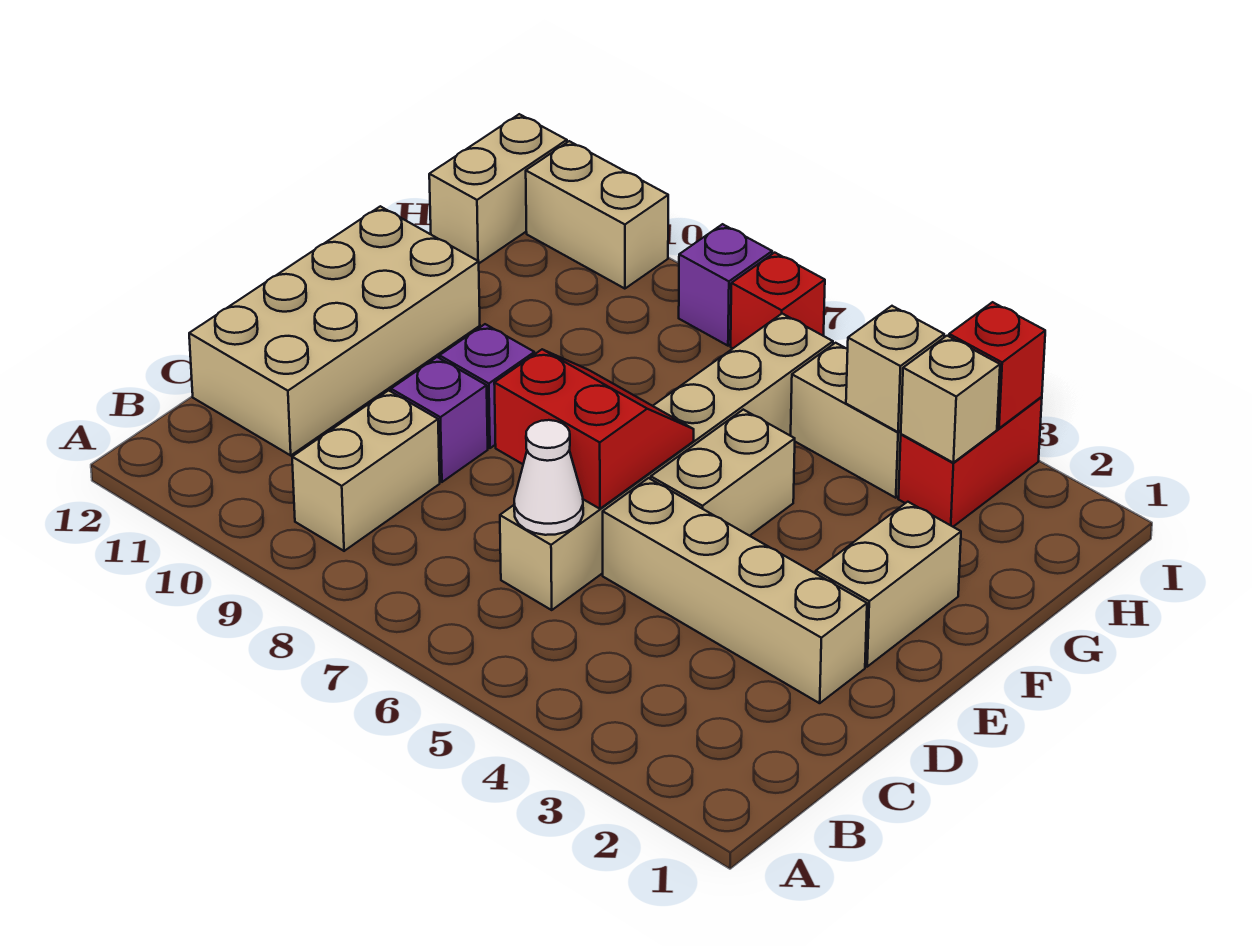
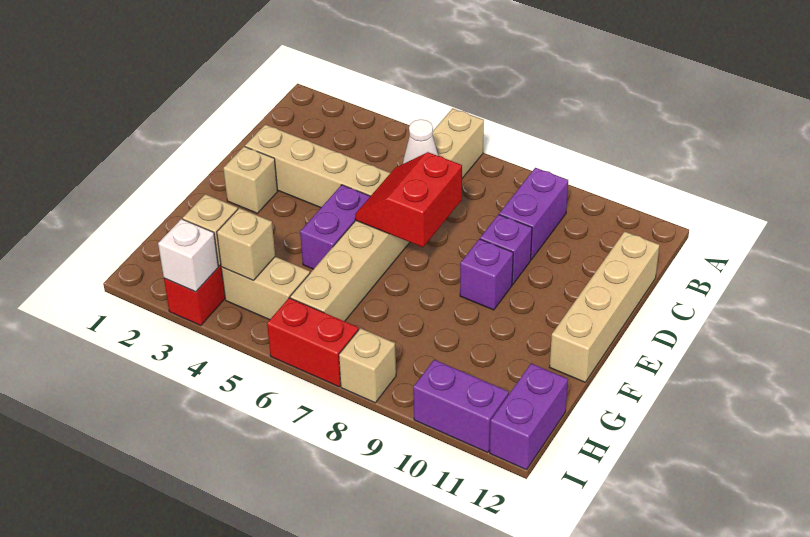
tan 1x2 brick [292,390,440,551] -> purple 1x2 brick [499,168,568,260]
tan 1x6 brick [500,314,833,610] -> tan 1x8 brick [290,108,484,321]
tan 2x4 brick [189,206,480,455] -> tan 1x4 brick [550,231,660,382]
red 2x2 slope [494,349,694,509] -> red 2x2 slope turned to [355,152,462,247]
tan 1x2 brick [816,502,961,667] -> tan 1x1 brick [223,147,278,213]
tan 1x2 brick [651,410,795,536] -> purple 1x2 brick [300,185,370,269]
tan 1x2 brick [429,114,567,263] -> purple 1x2 brick [490,364,568,470]
red 1x1 brick [949,302,1045,428] -> white 1x1 brick [158,219,218,292]
red 1x1 brick [731,253,825,349] -> red 1x2 brick [267,298,359,387]
purple 1x1 brick [679,224,772,346] -> tan 1x1 brick [339,328,396,403]
tan 1x2 brick [526,141,668,289] -> purple 1x2 brick [413,360,509,452]

